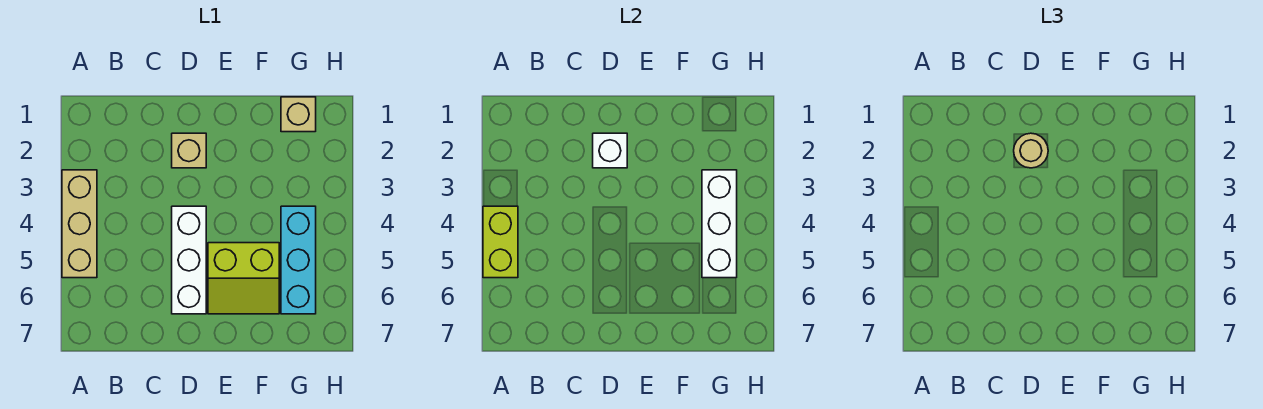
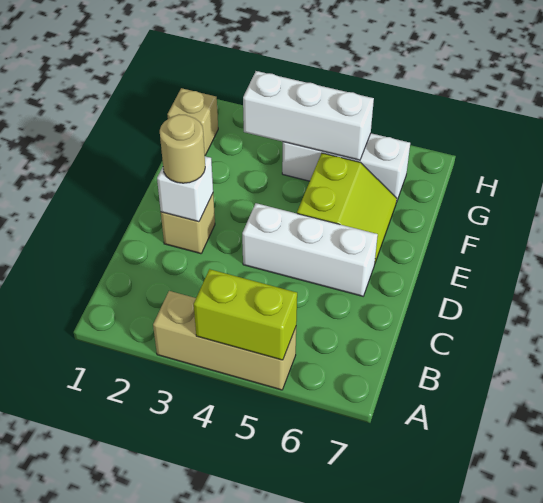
cyan 1x3 brick [281,206,316,314] -> white 1x3 brick [282,133,410,202]

